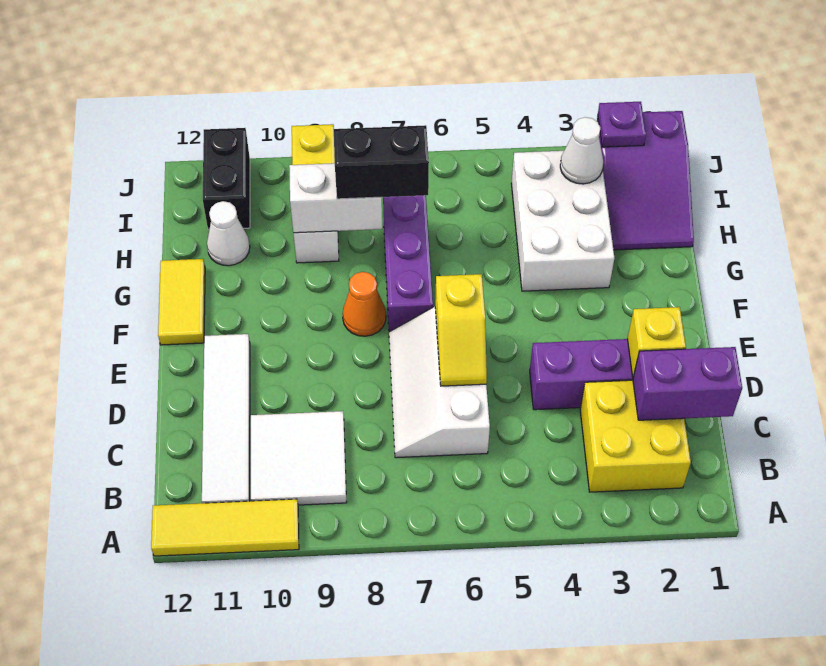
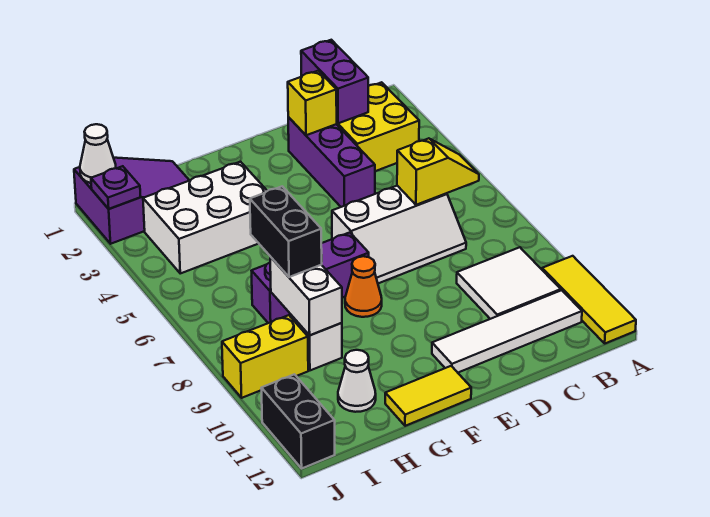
yellow 1x2 slope [435,274,487,386] -> yellow 1x2 slope moved to [397,138,479,205]
white 1x1 cone [560,117,603,184] -> white 1x1 cone moved to [80,124,116,183]
black 1x2 brick [203,128,250,230] -> black 1x2 brick turned to [261,374,335,468]

